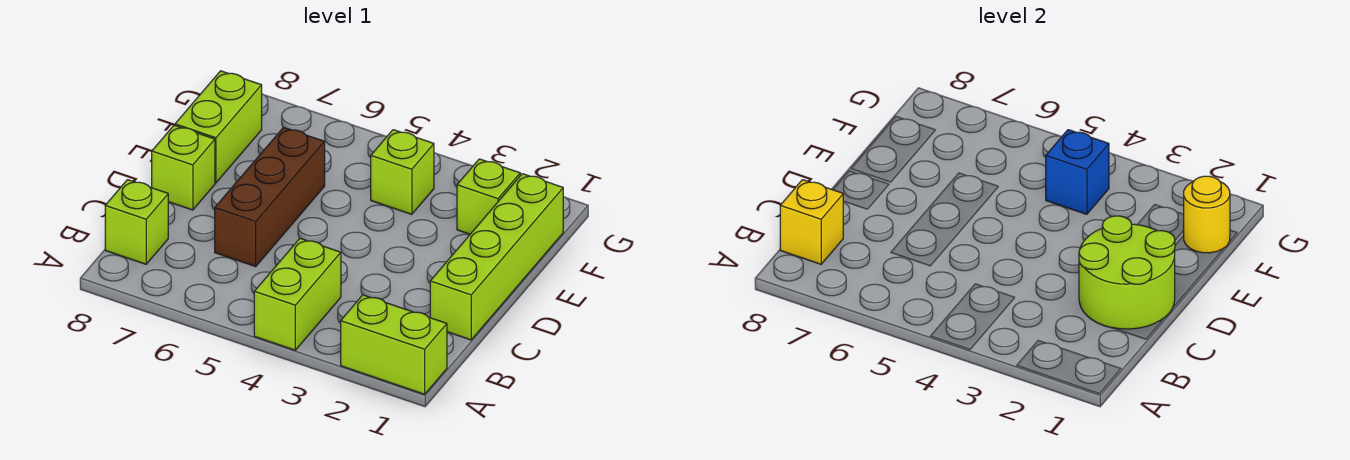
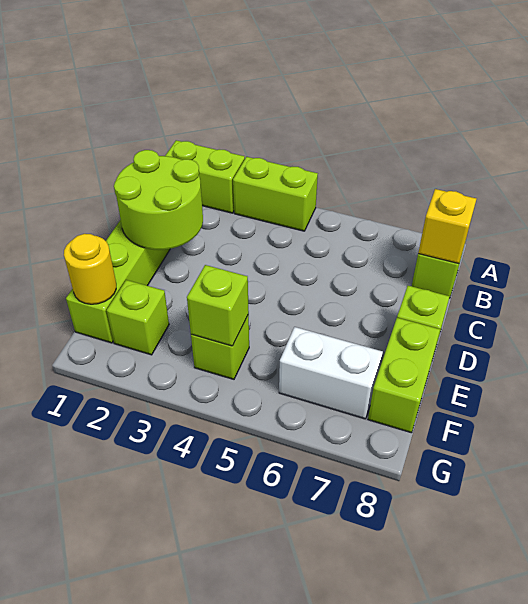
lime 1x2 brick [254,238,341,350] -> lime 1x2 brick turned to [233,157,318,231]
brown 1x3 brick [215,127,325,267] -> none
blue 1x1 brick [1046,130,1109,214] -> lime 1x1 brick [187,265,249,346]
none -> white 1x2 brick [279,327,383,419]

